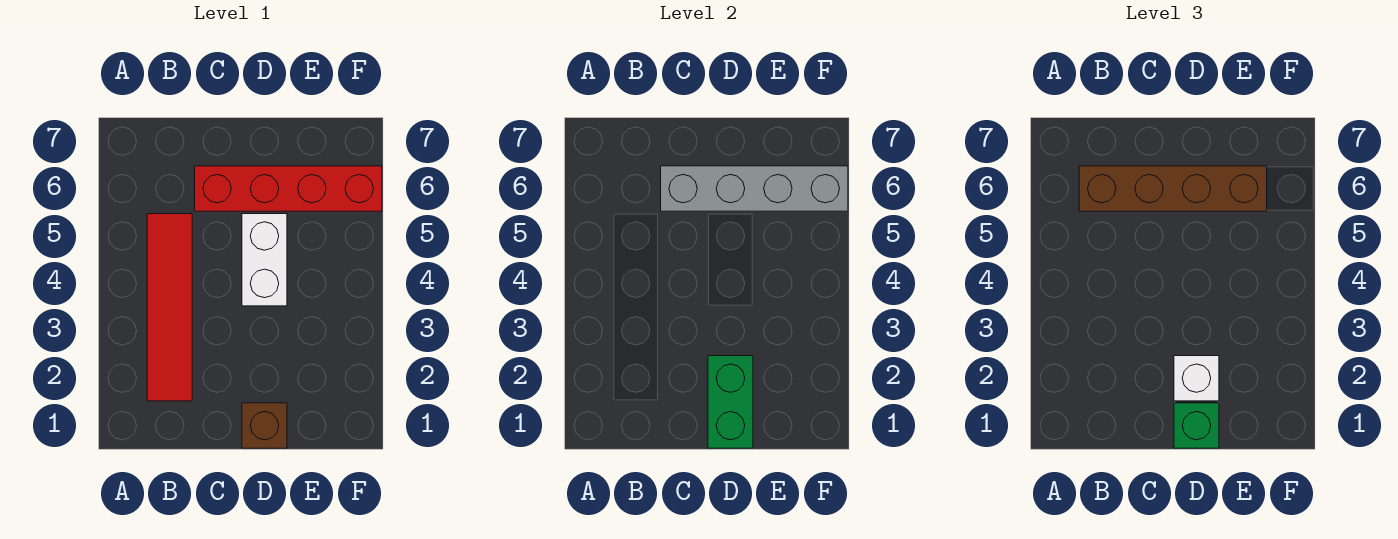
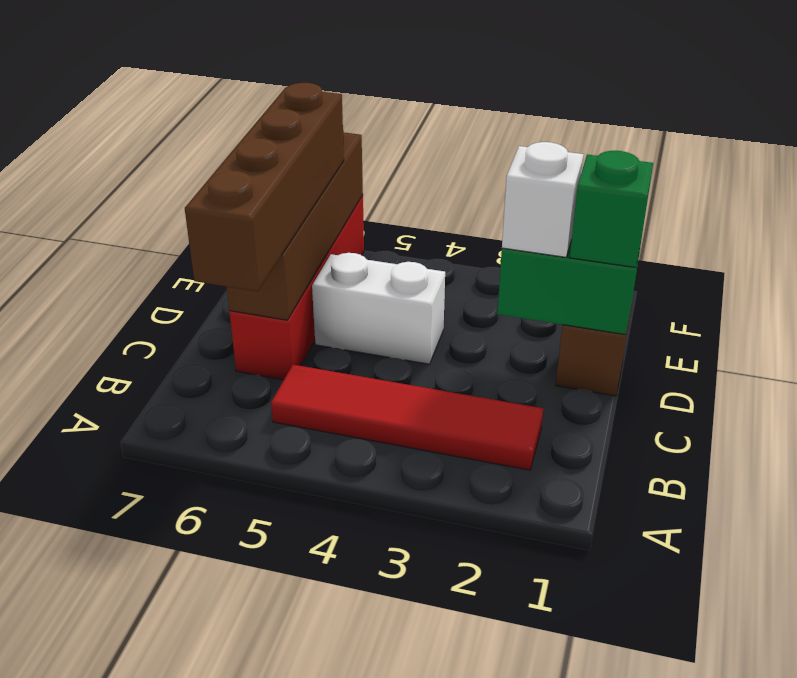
grey 1x4 brick [661,166,848,211] -> brown 1x4 brick [227,130,363,320]

